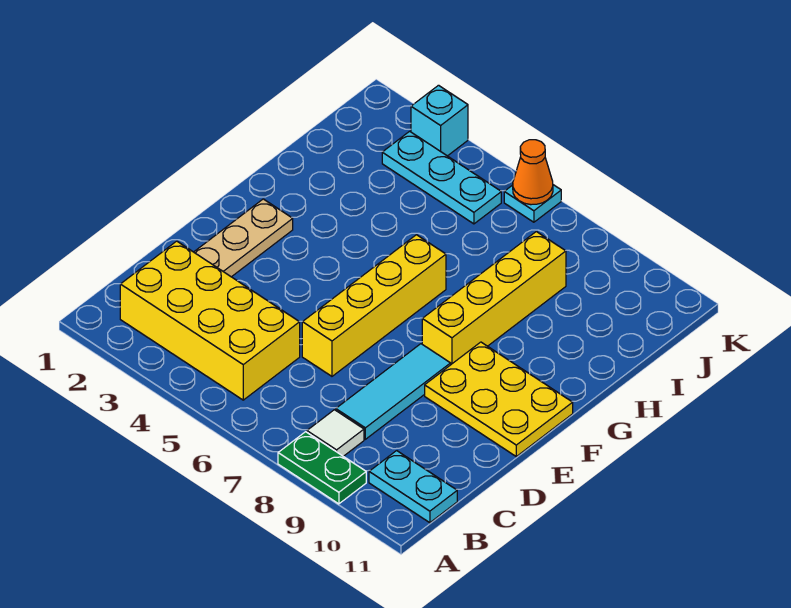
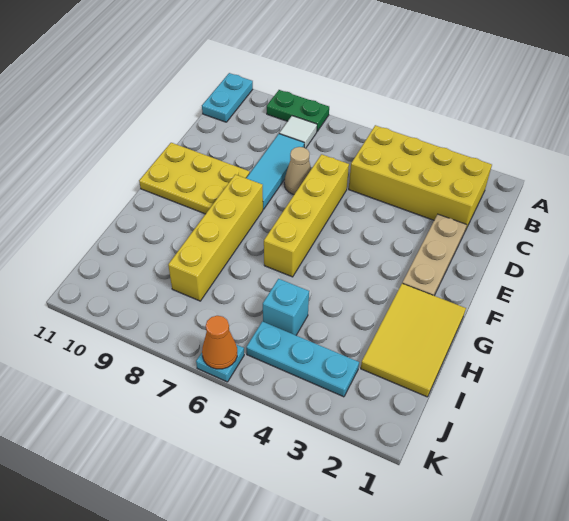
cyan 1x2 plate [369,451,457,523] -> cyan 1x2 plate turned to [202,73,253,122]
none -> tan 1x1 cone [284,147,311,194]
none -> yellow 2x3 tile [361,284,466,397]
cyan 1x1 brick [411,85,468,156] -> cyan 1x1 brick moved to [263,279,309,335]

